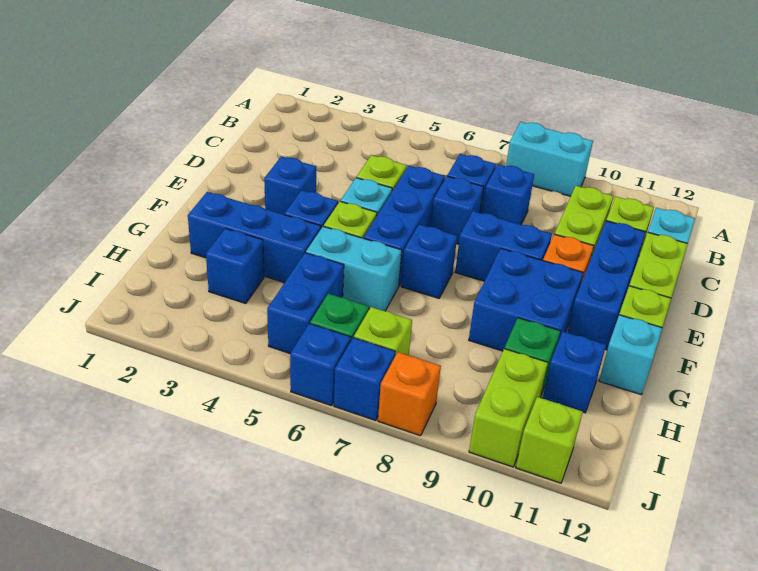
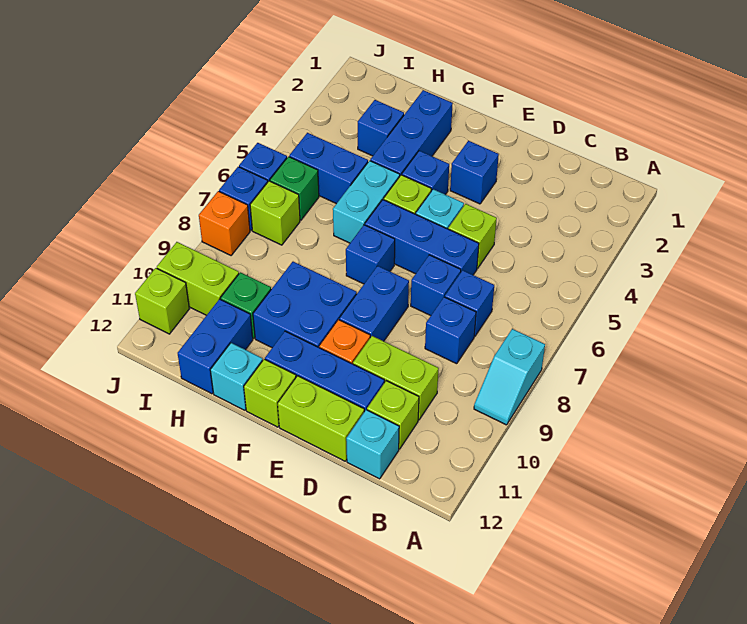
cyan 1x2 brick [506,122,593,196] -> cyan 1x2 slope [474,329,545,425]
blue 1x1 brick [543,332,606,413] -> blue 1x2 brick [178,299,253,394]

